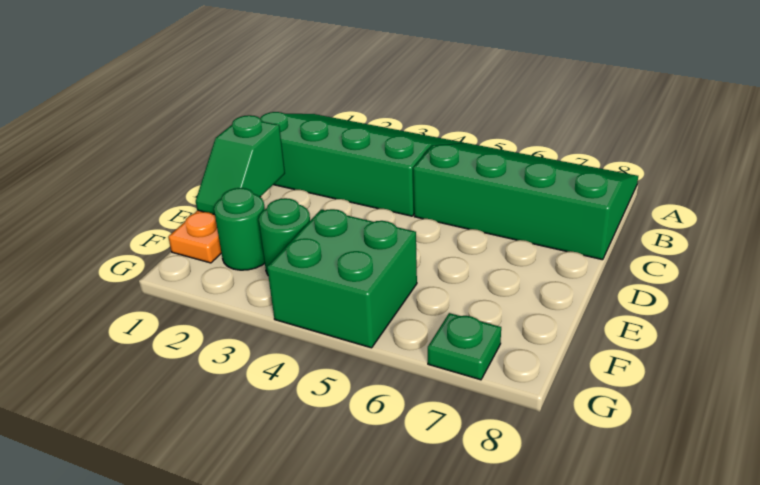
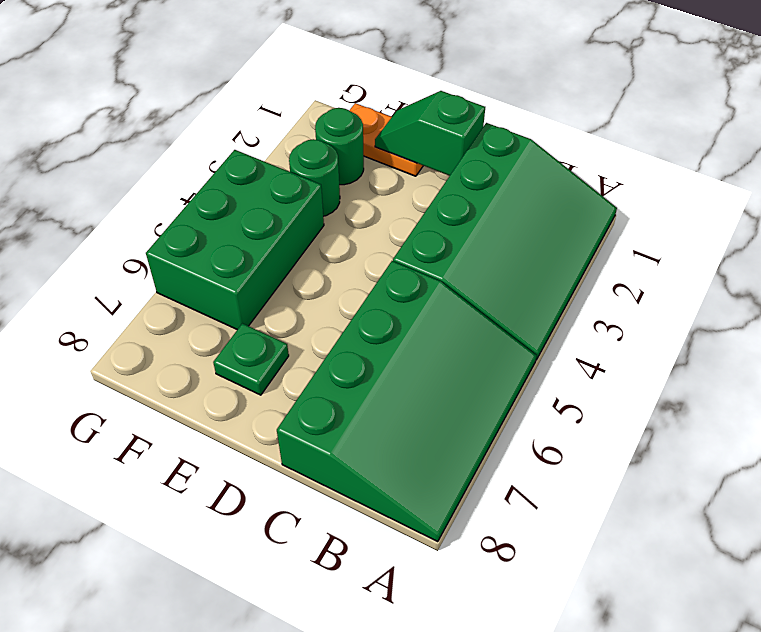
green 2x2 brick [267,209,417,348] -> green 2x3 brick [146,150,324,330]
green 1x1 plate [428,313,501,380] -> green 1x1 plate moved to [213,324,289,395]

